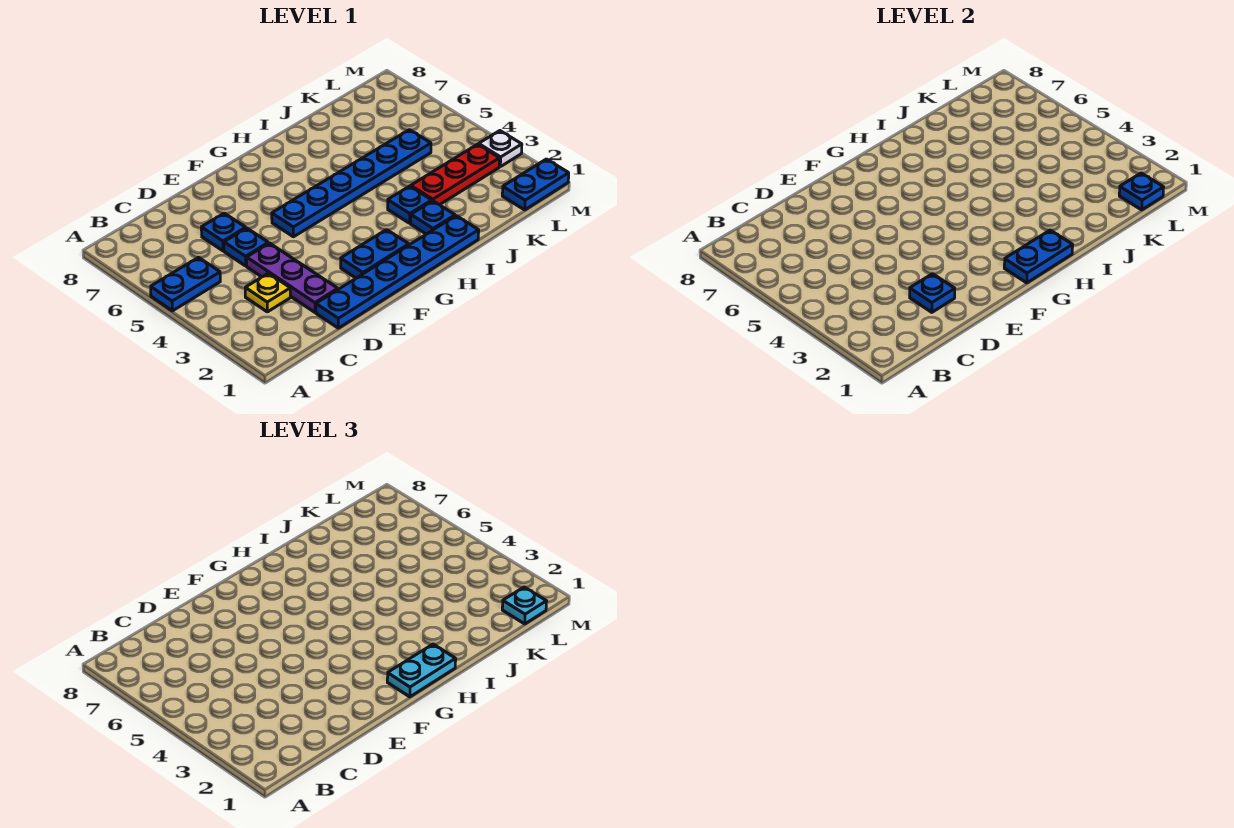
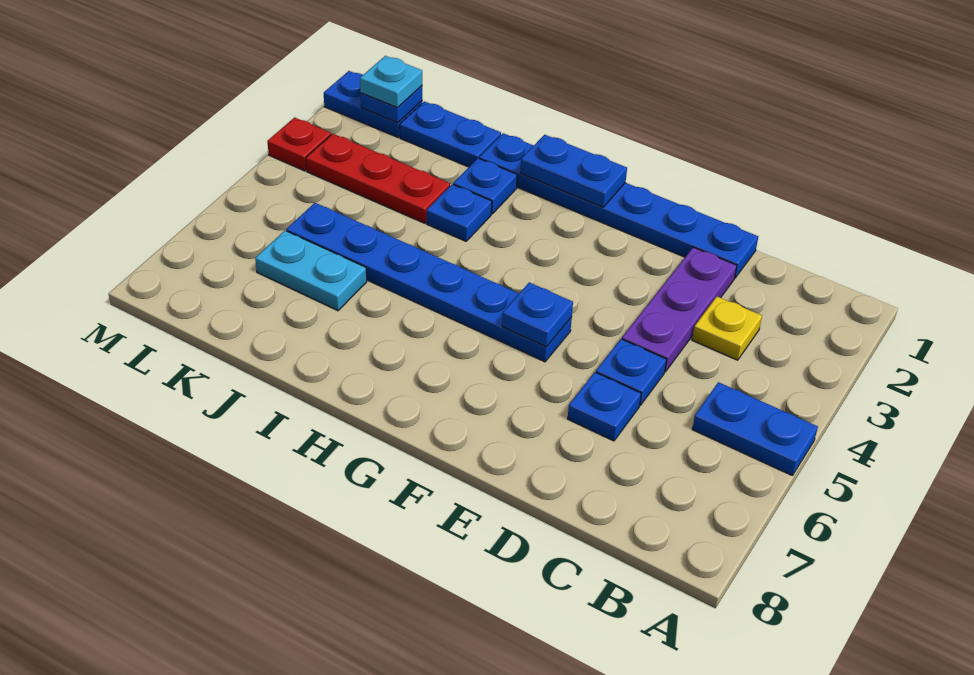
blue 1x1 plate [910,274,955,312] -> blue 1x1 plate moved to [502,282,573,347]
blue 1x2 plate [341,230,409,278] -> blue 1x2 plate moved to [400,101,501,167]
cyan 1x2 plate [387,644,456,697] -> cyan 1x2 plate moved to [255,231,367,311]
white 1x1 plate [479,131,522,167] -> red 1x1 plate [267,118,331,171]

